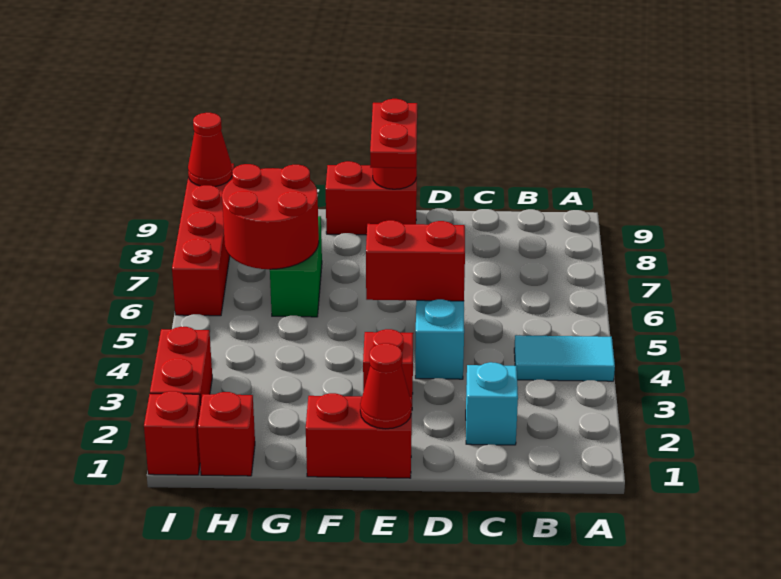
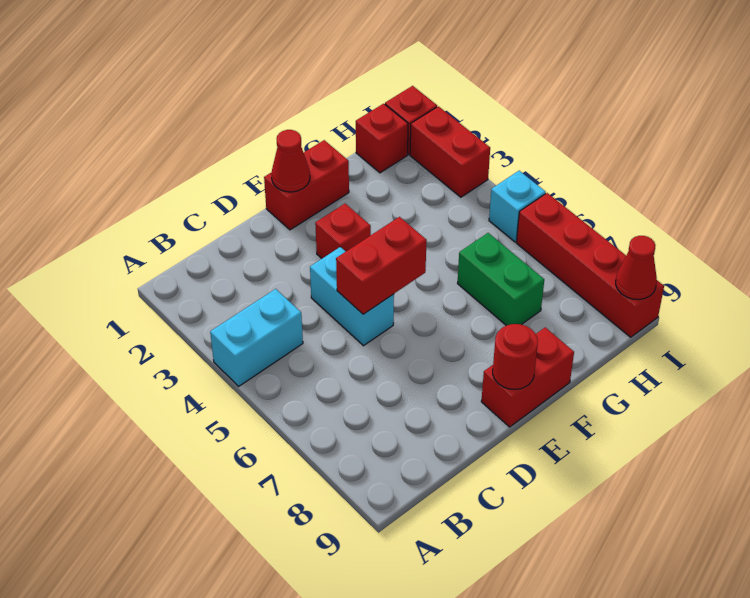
cyan 1x2 tile [514,335,615,381] -> cyan 1x2 brick [210,289,303,386]
cyan 1x1 brick [466,362,518,445] -> cyan 1x1 brick moved to [489,171,546,242]
red 1x2 plate [370,99,417,168] -> none
red 2x2 round brick [222,164,319,269] -> none

